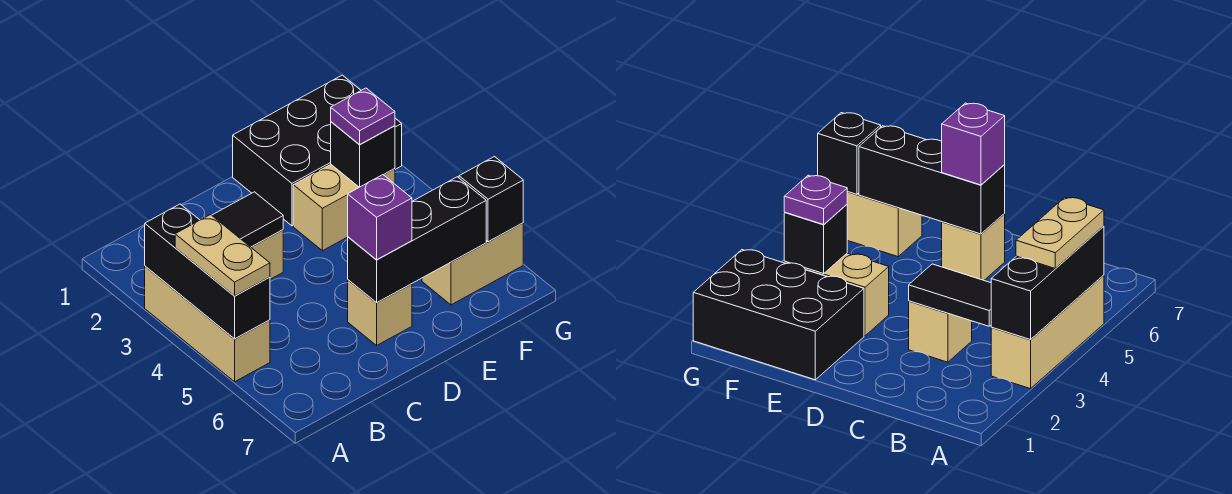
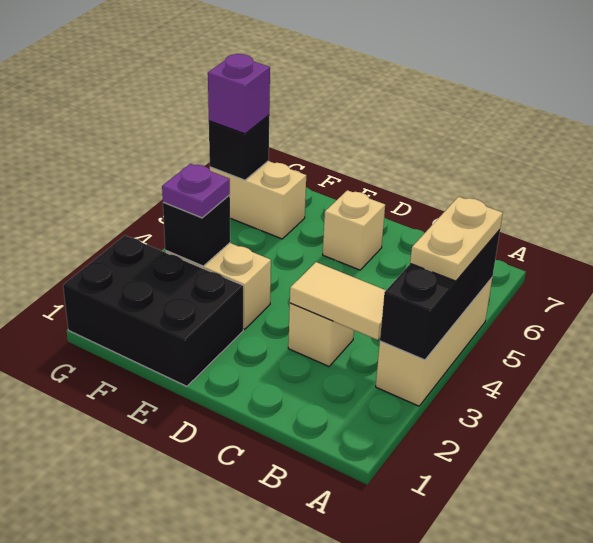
black 1x2 tile [212,192,283,247] -> tan 1x2 tile [290,262,386,340]
black 1x3 brick [348,177,486,303] -> none
purple 1x1 brick [348,175,412,260] -> purple 1x1 brick moved to [208,54,270,134]

